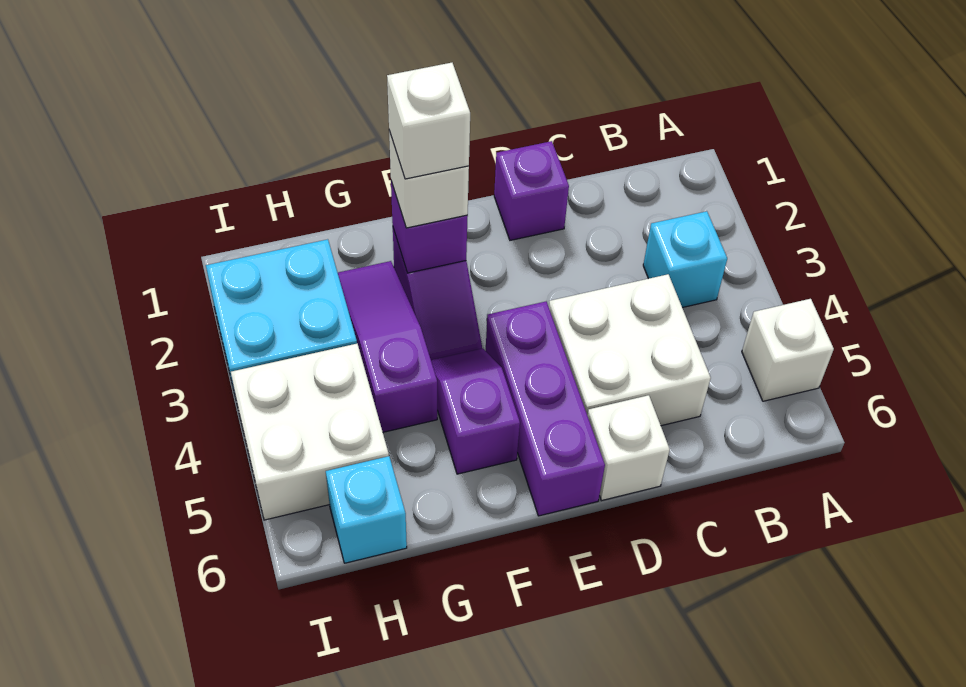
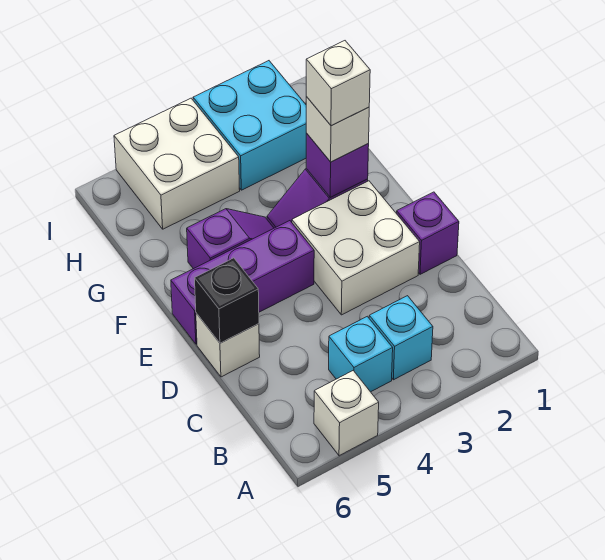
white 2x2 brick [549,274,711,426] -> white 2x2 brick moved to [292,181,420,315]
none -> black 1x1 brick [195,258,259,343]
purple 1x3 slope [338,261,437,432] -> none
cyan 1x1 brick [326,456,407,563] -> cyan 1x1 brick moved to [329,316,393,392]

